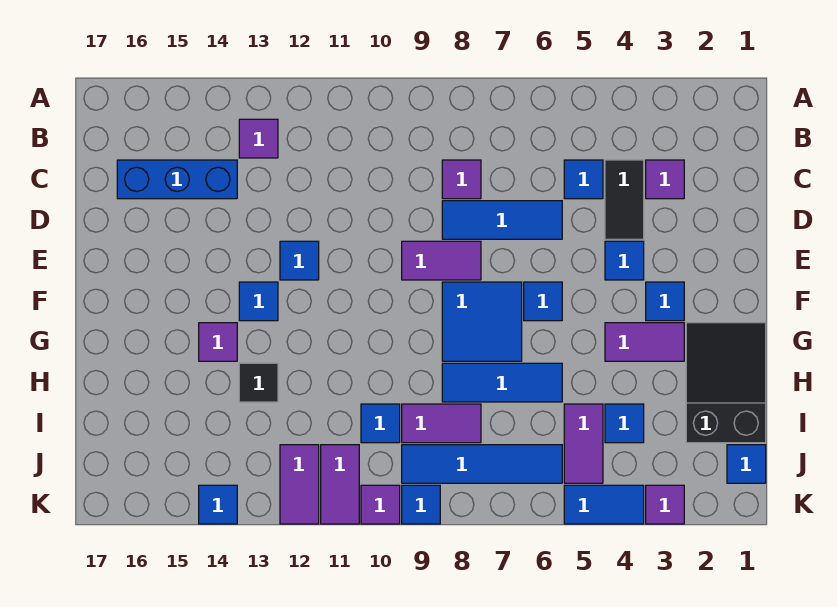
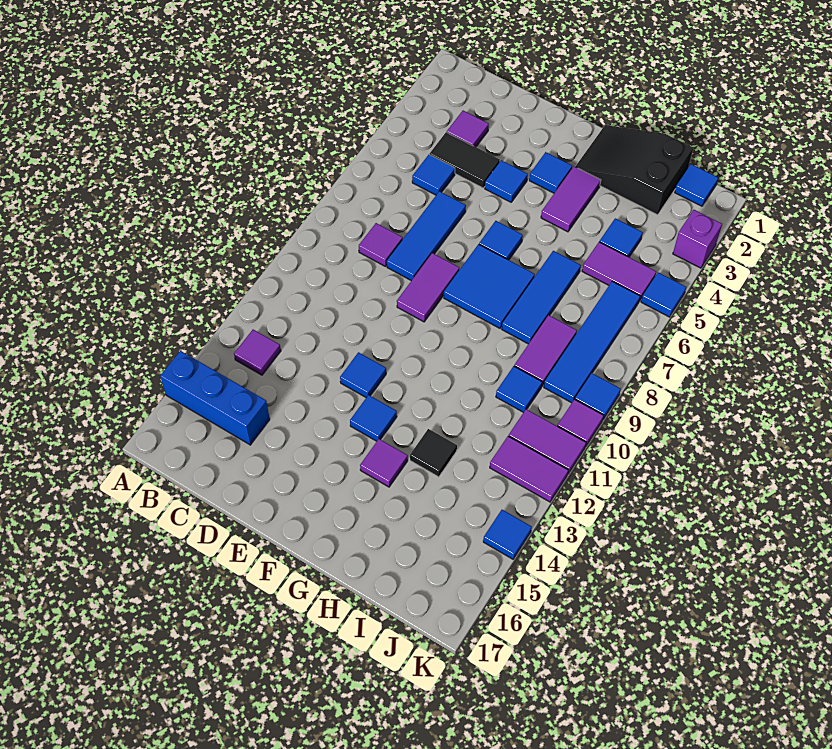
blue 1x3 brick [117,160,237,199] -> blue 1x3 brick turned to [160,351,270,445]
purple 1x1 tile [646,485,684,524] -> purple 1x1 brick [673,210,722,268]
blue 1x2 tile [564,485,644,524] -> blue 1x1 tile [641,272,686,317]

